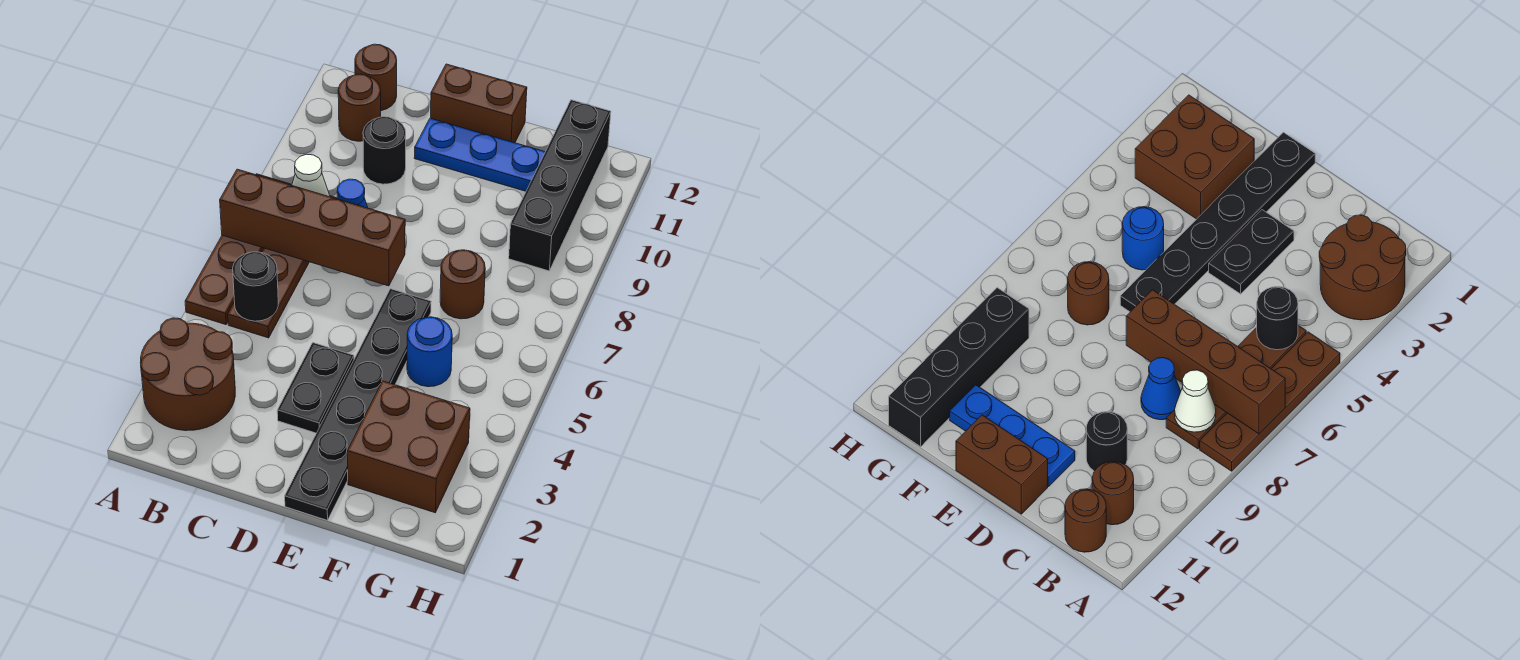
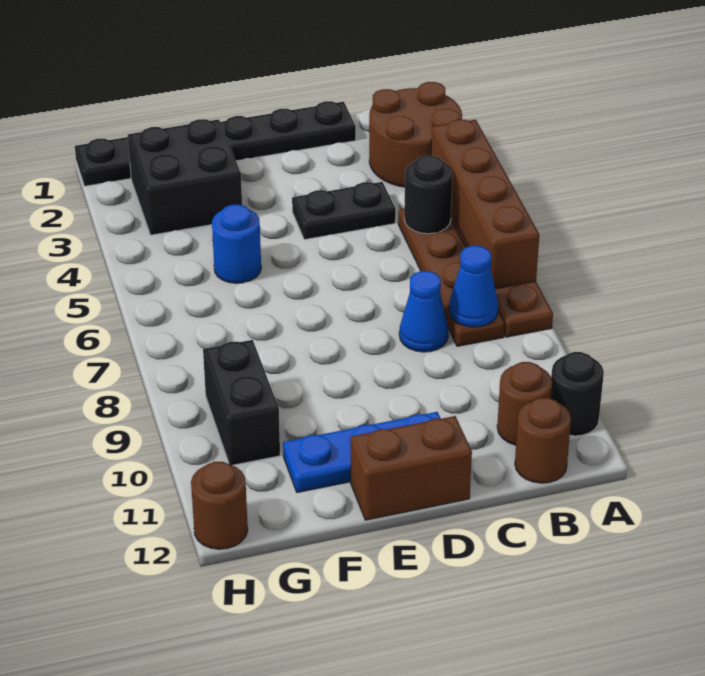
brown 1x4 brick [220,169,405,286] -> brown 1x4 brick turned to [431,120,539,289]
white 1x1 cone [292,154,330,197] -> blue 1x1 cone [449,246,498,327]
black 1x1 round brick [363,117,406,184] -> black 1x1 round brick moved to [551,352,604,436]
black 1x2 plate [277,343,354,433] -> black 1x2 plate turned to [292,182,396,240]
black 1x6 plate [285,289,431,520] -> black 1x6 plate turned to [75,101,356,186]
brown 2x2 brick [347,381,470,513] -> black 2x2 brick [128,119,242,235]
brown 1x1 round brick [440,250,485,319] -> brown 1x1 round brick moved to [191,462,248,549]
black 1x4 brick [509,100,611,271] -> black 1x2 brick [203,340,280,465]

